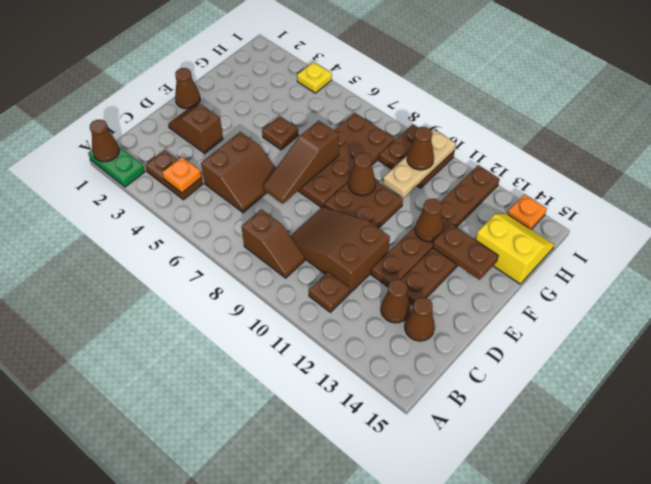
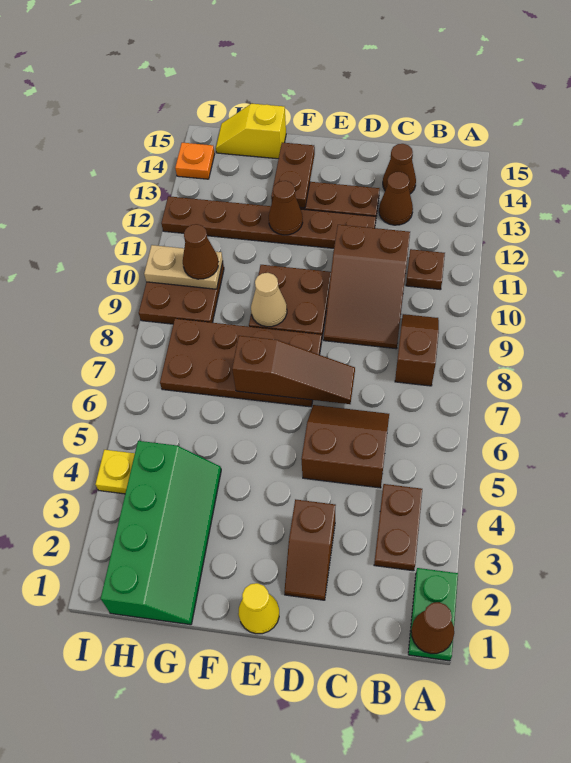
orange 1x1 plate [162,157,201,193] -> none
brown 1x1 cone [175,68,200,109] -> yellow 1x1 cone [238,583,279,634]
brown 1x1 plate [262,116,299,150] -> none
brown 1x1 cone [349,153,376,196] -> tan 1x1 cone [251,273,287,327]
none -> green 2x4 slope [101,441,221,625]
tan 1x3 plate [383,130,456,198] -> tan 1x2 plate [144,245,223,289]
yellow 2x2 slope [476,214,554,284] -> yellow 1x2 slope [216,104,286,159]

